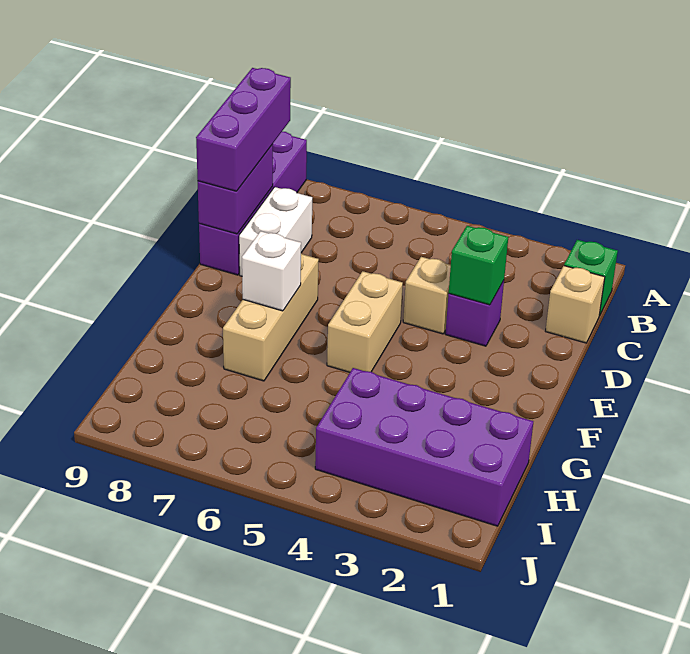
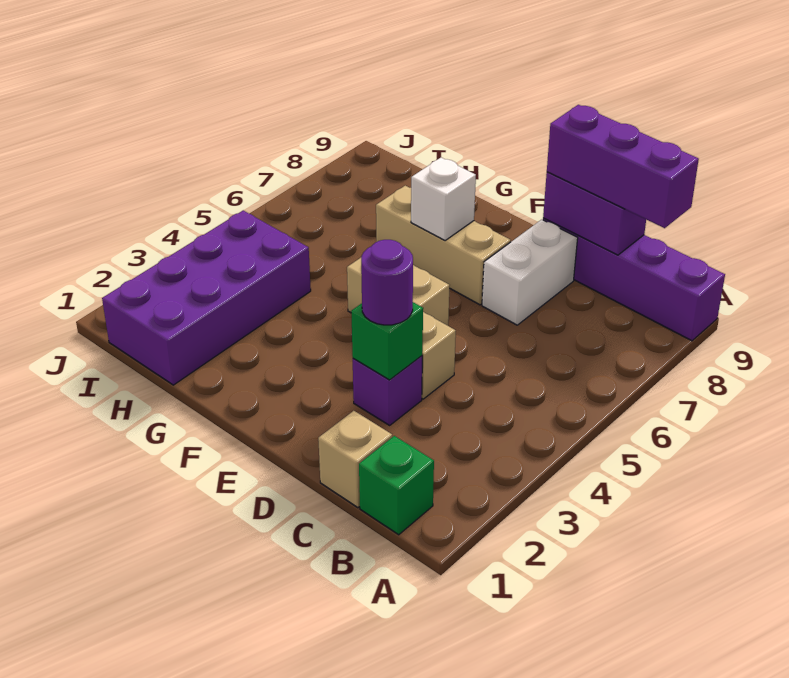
white 1x2 brick [239,187,312,276] -> white 1x2 brick turned to [482,220,578,325]
none -> purple 1x1 round brick [361,240,413,325]

